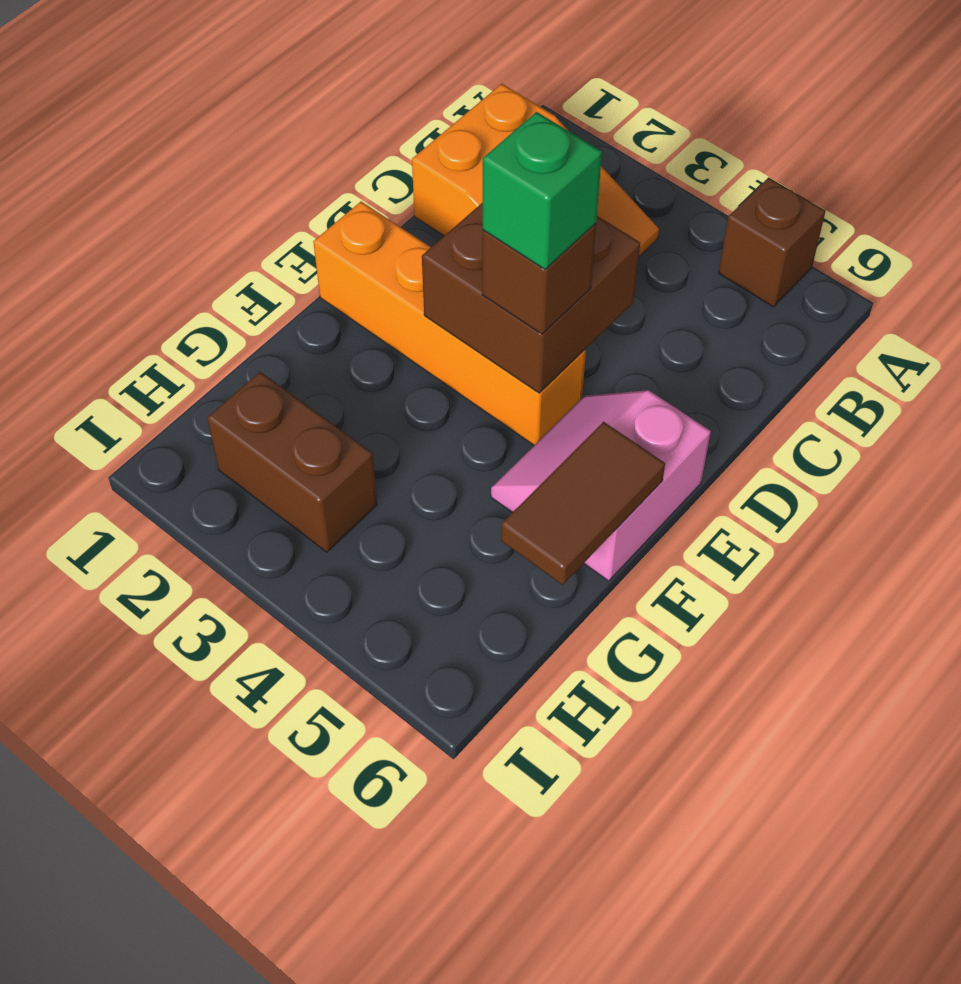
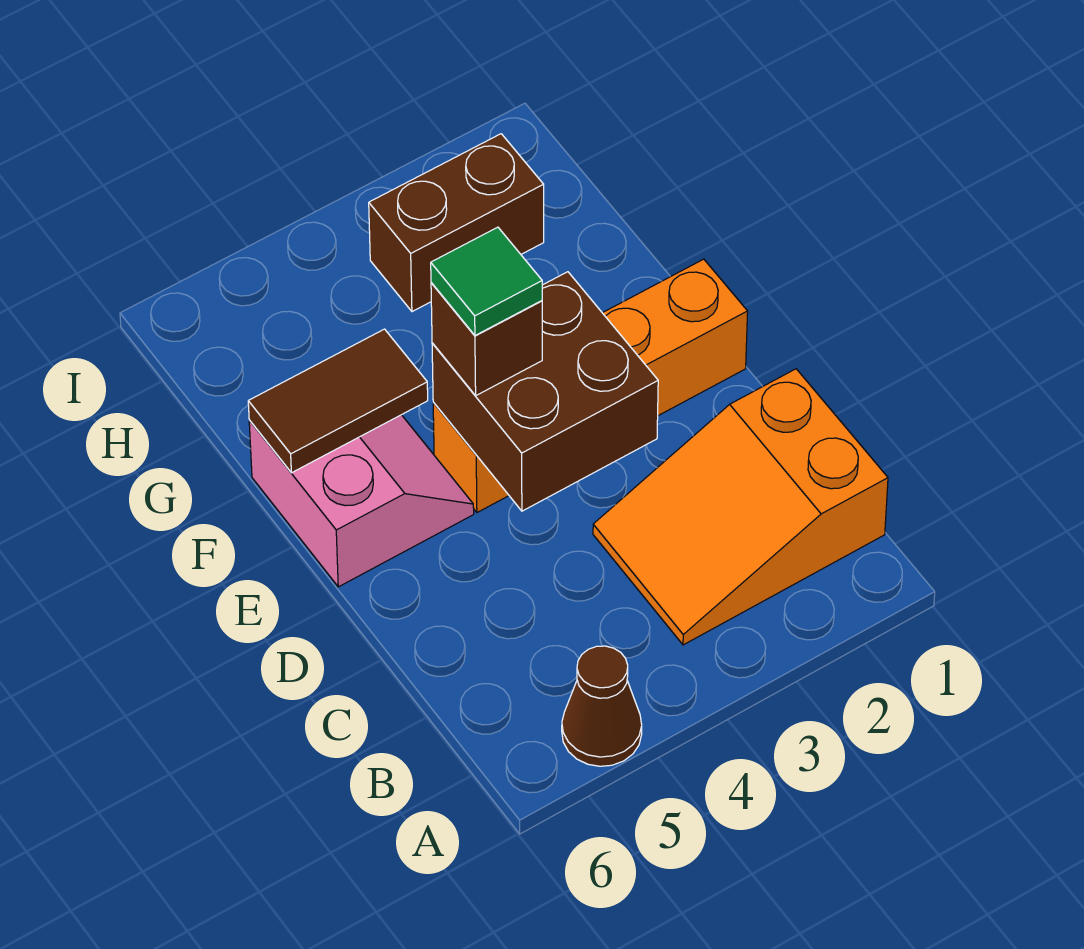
brown 1x1 brick [719,177,825,307] -> brown 1x1 cone [562,646,642,766]
green 1x1 brick [483,112,602,269] -> green 1x1 tile [431,227,542,335]
brown 1x2 tile [501,422,665,585] -> brown 1x2 tile turned to [248,329,428,473]

